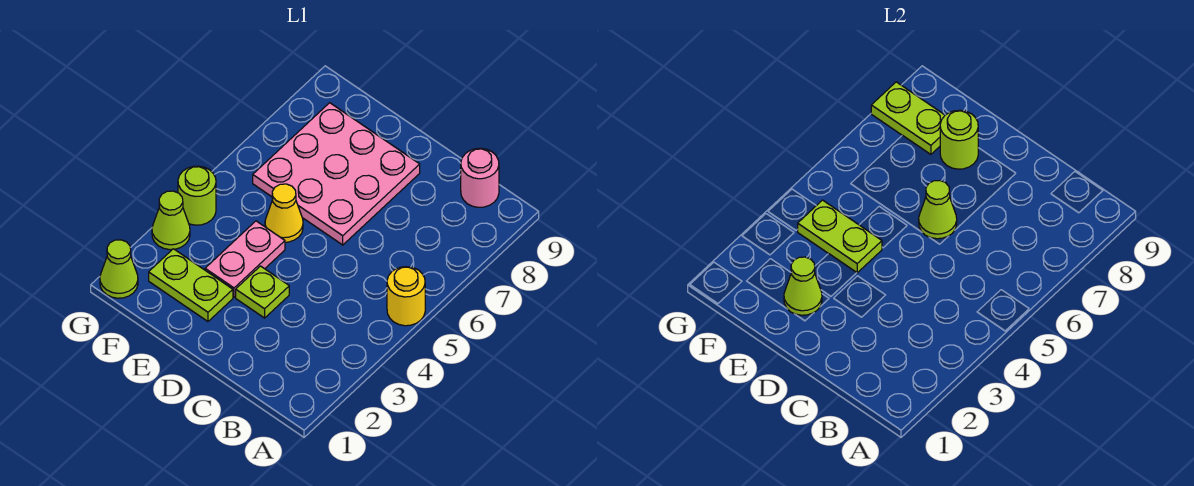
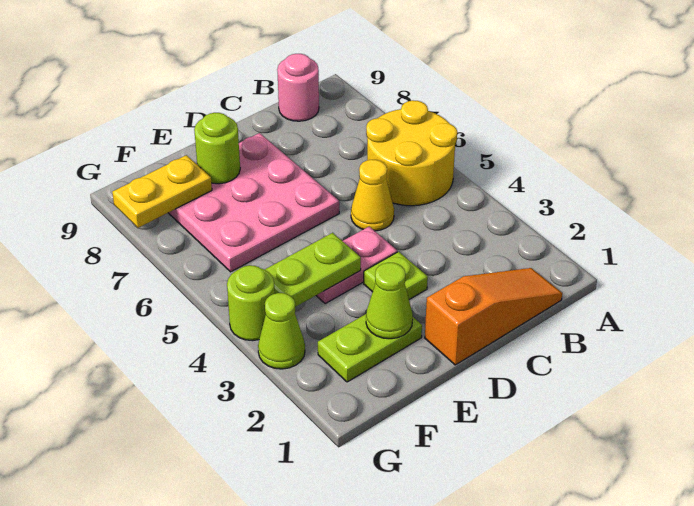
yellow 1x1 round brick [387,267,425,326] -> yellow 2x2 round brick [366,100,457,206]
none -> orange 1x3 slope [425,268,562,365]
lime 1x1 cone [919,180,957,239] -> none
pink 1x2 plate [205,221,285,297] -> pink 1x2 plate turned to [316,227,397,304]
yellow 1x1 cone [265,184,303,242] -> yellow 1x1 cone moved to [351,160,394,231]
lime 1x2 plate [871,82,945,154] -> yellow 1x2 plate [112,155,212,228]
lime 1x1 cone [100,240,138,298] -> none

